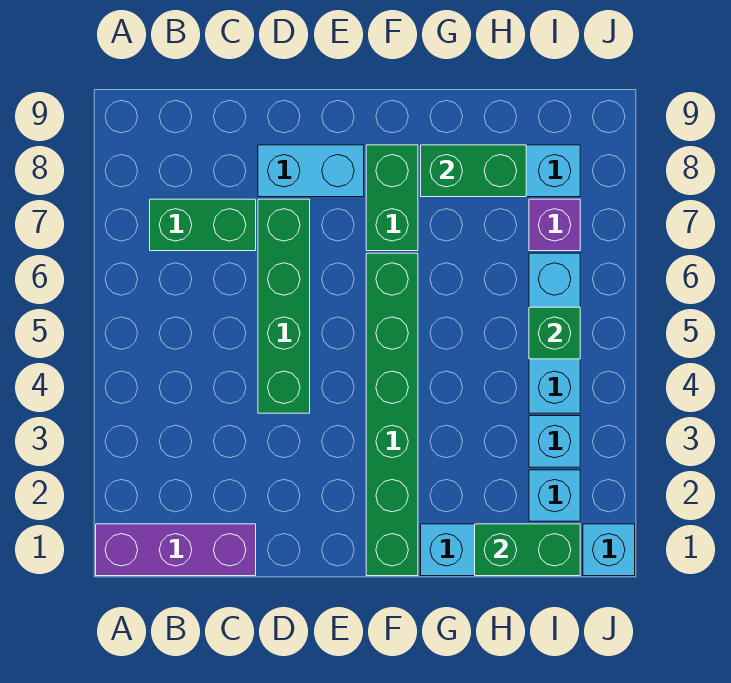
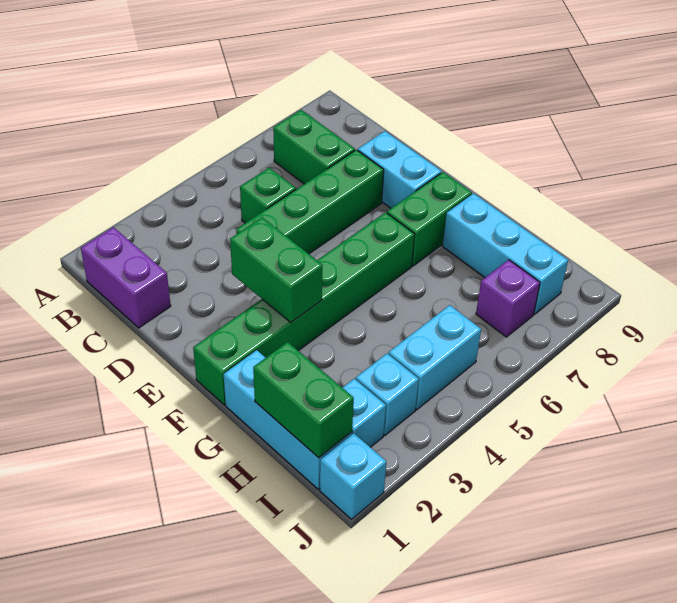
purple 1x3 brick [96,524,256,576] -> purple 1x2 brick [81,227,171,328]
green 1x2 brick [421,145,526,197] -> green 1x2 brick moved to [230,217,323,322]
cyan 1x3 brick [529,253,580,413] -> cyan 1x2 brick [388,305,481,410]
green 1x1 brick [529,307,580,359] -> green 1x1 brick moved to [240,168,296,223]

